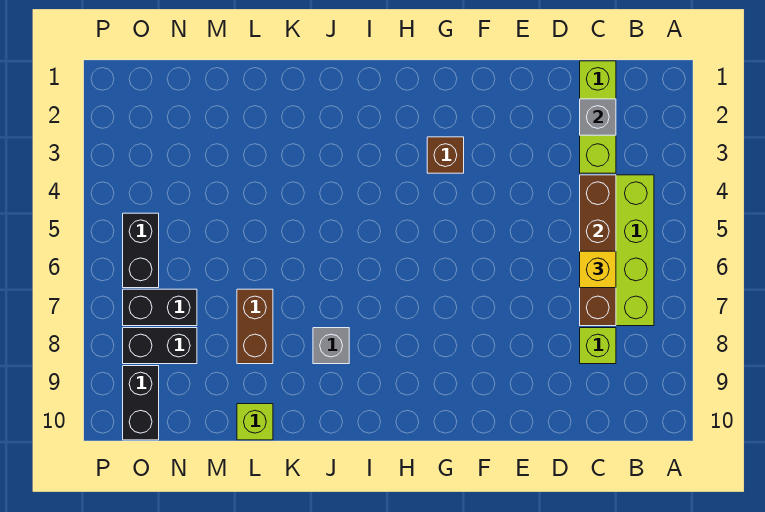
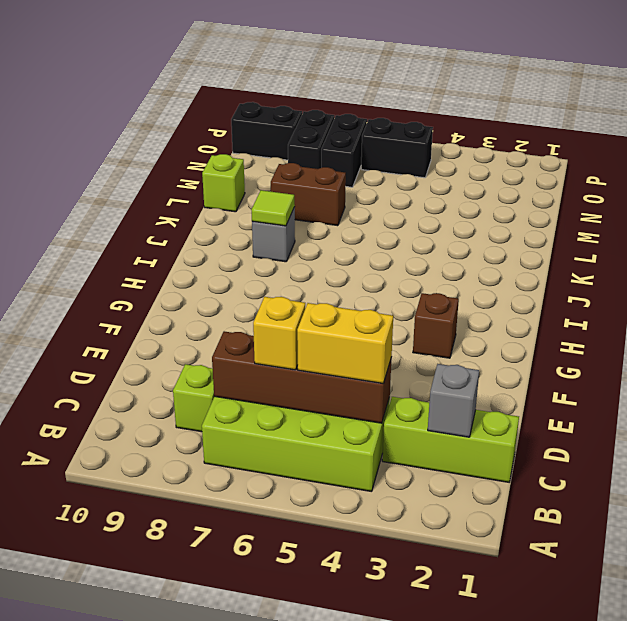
none -> yellow 1x2 brick [297,303,393,384]
none -> lime 1x1 tile [251,190,295,226]

